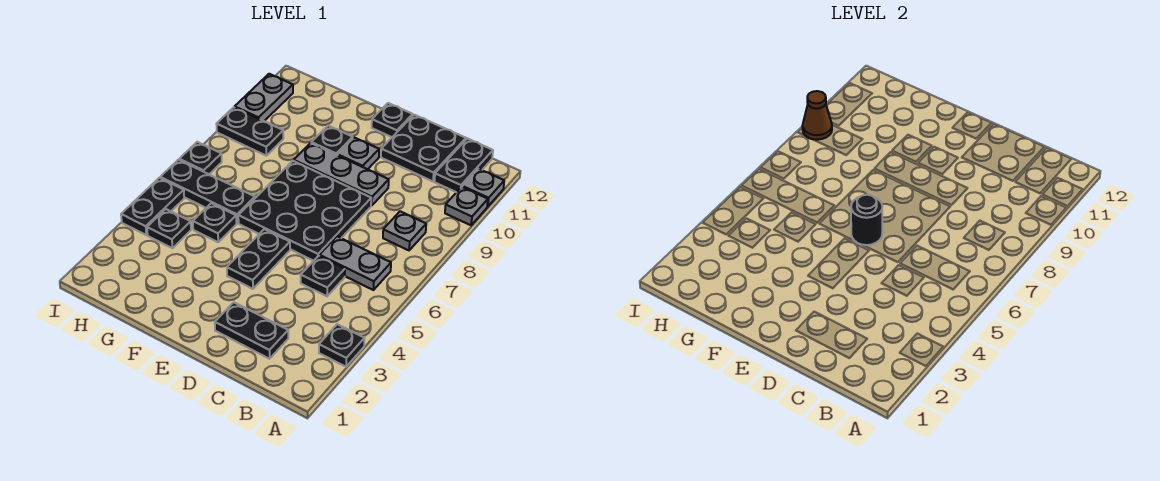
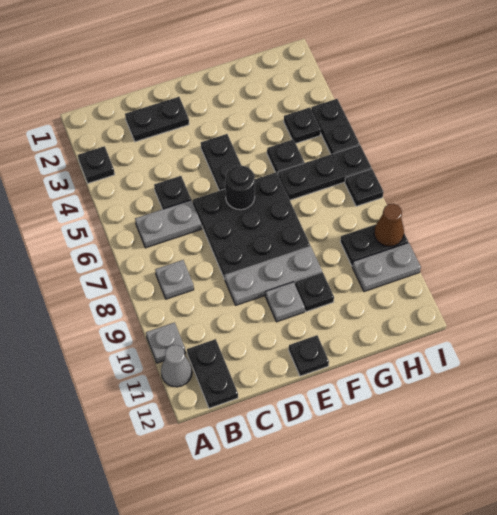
grey 1x1 plate [462,169,504,207] -> grey 1x1 cone [161,345,192,387]
black 2x2 plate [381,115,466,181] -> none
grey 1x2 plate [235,74,293,121] -> grey 1x2 plate turned to [352,243,421,292]

